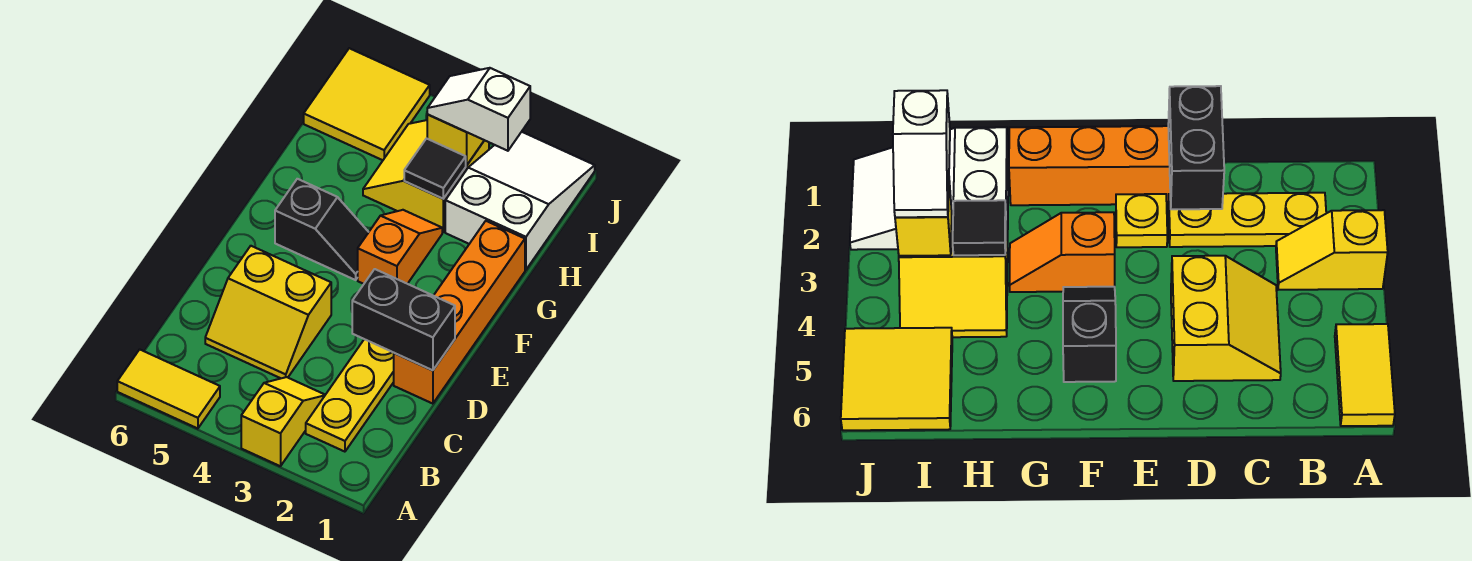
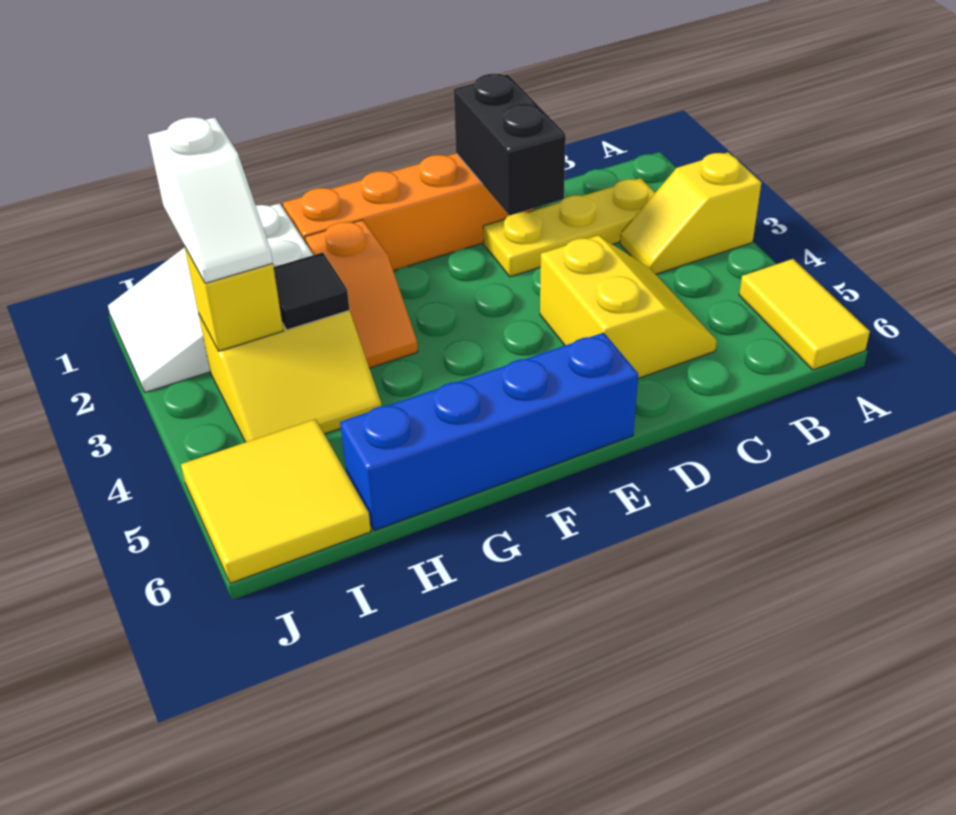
yellow 1x1 plate [1116,194,1167,247] -> none
none -> blue 1x4 brick [340,333,638,530]
orange 1x2 slope [358,210,442,284] -> orange 1x2 slope turned to [305,220,418,368]
black 1x2 slope [275,179,369,280] -> none

